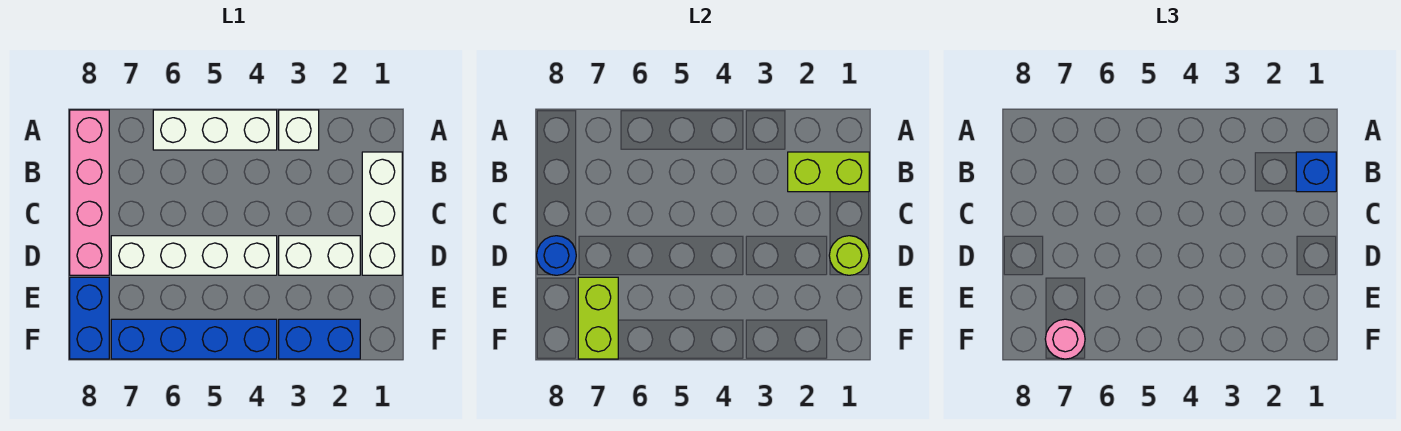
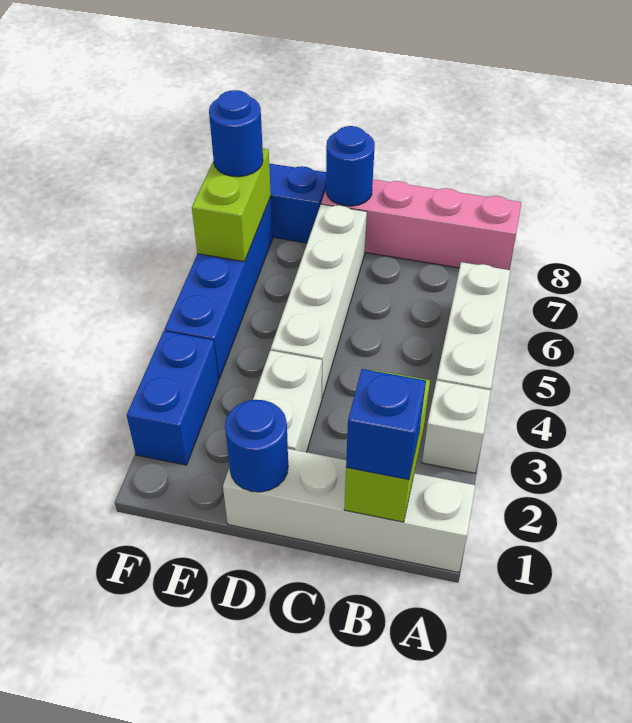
white 1x3 brick [362,152,402,275] -> white 1x4 brick [223,449,475,572]
lime 1x1 round brick [829,236,869,275] -> blue 1x1 round brick [225,400,288,492]
lime 1x2 brick [578,277,618,359] -> lime 1x2 brick turned to [192,149,271,262]
pink 1x1 round brick [1045,319,1085,359] -> blue 1x1 round brick [209,90,263,177]

